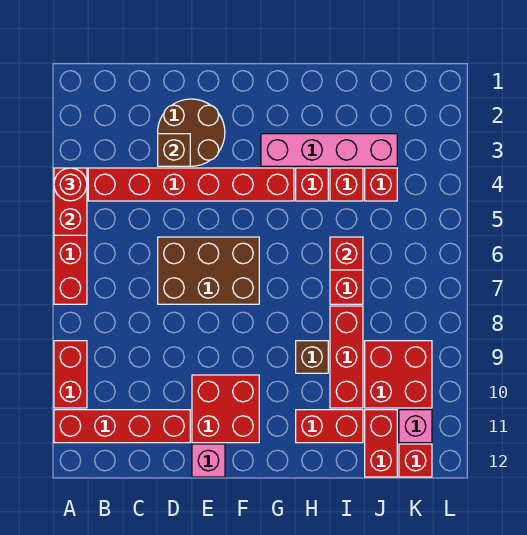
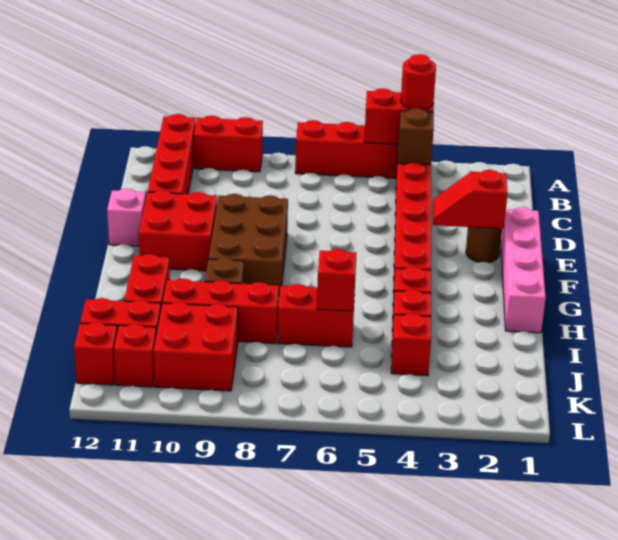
brown 2x2 round brick [158,99,225,166] -> brown 1x1 round brick [466,227,502,263]
brown 1x1 brick [158,134,190,166] -> brown 1x1 brick moved to [398,108,434,165]
brown 2x3 brick [158,237,259,304] -> brown 2x3 brick moved to [208,194,288,296]
none -> red 1x2 slope [433,170,508,229]
pink 1x4 brick [261,134,397,166] -> pink 1x4 brick moved to [501,207,546,333]
pink 1x1 brick [399,410,432,443] -> red 1x1 brick [114,324,156,387]

